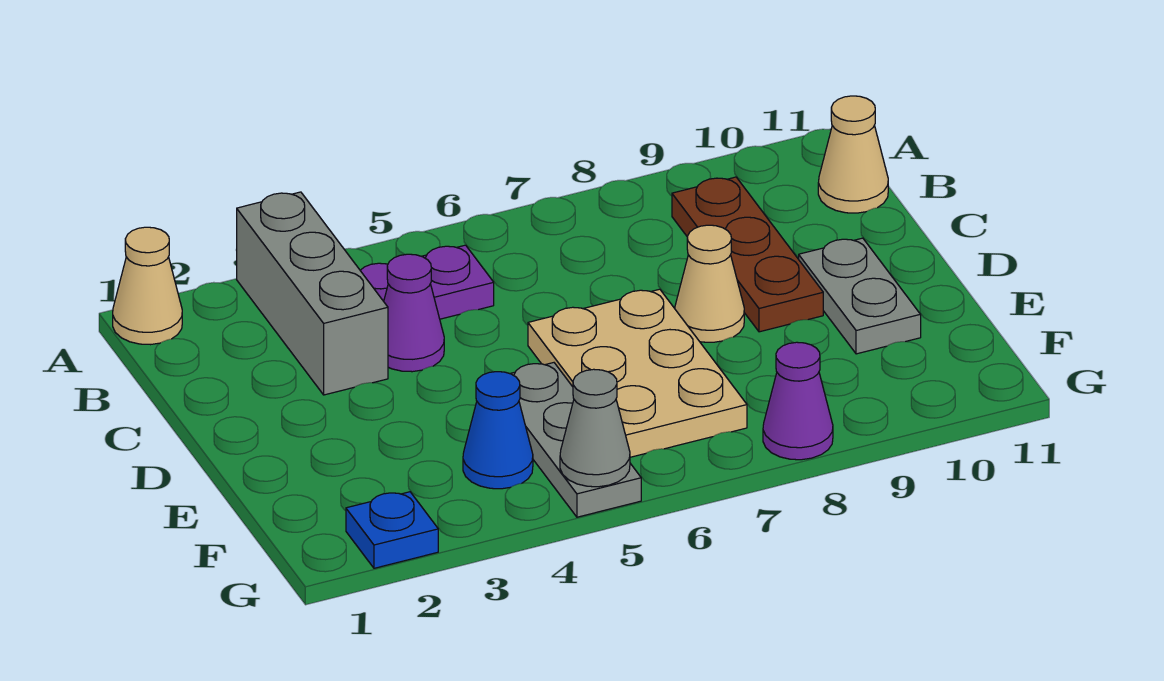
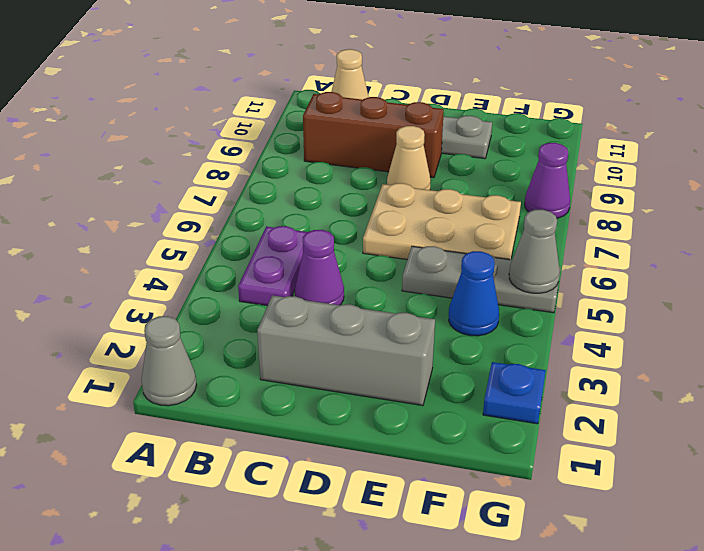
tan 1x1 cone [113,227,182,345] -> grey 1x1 cone [141,316,197,406]
grey 1x3 brick [237,192,388,395] -> grey 1x3 brick moved to [257,295,435,406]
brown 1x3 plate [672,177,823,332] -> brown 1x3 brick [303,92,444,178]

